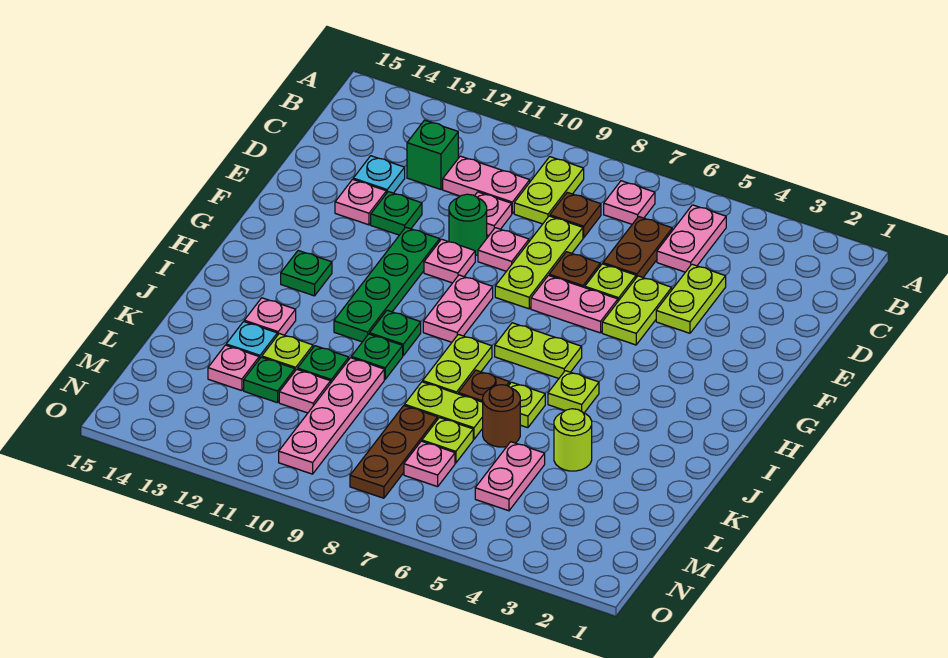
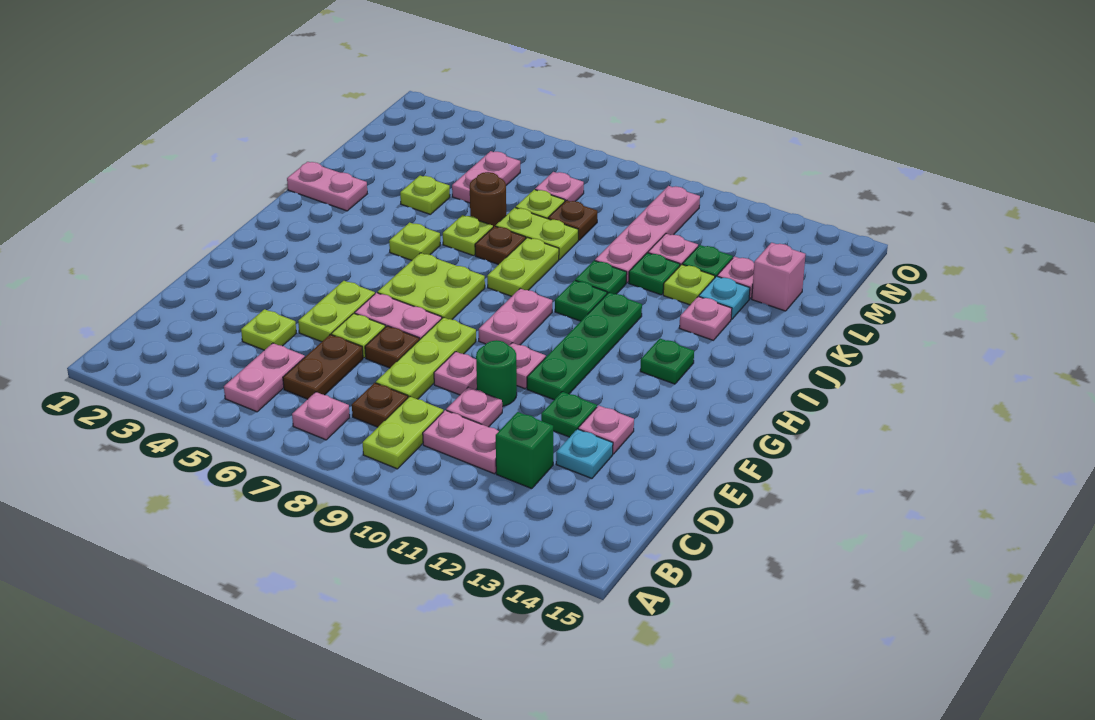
lime 1x2 plate [656,264,726,333] -> lime 1x1 plate [241,309,296,350]
lime 1x2 plate [495,323,582,378] -> lime 2x2 plate [378,253,485,319]
none -> pink 1x2 plate [287,162,367,211]
lime 1x1 round brick [554,409,592,471] -> lime 1x1 plate [400,176,450,214]
brown 1x3 plate [350,406,438,498] -> brown 1x1 plate [548,200,597,240]
none -> pink 1x1 brick [752,243,806,311]

